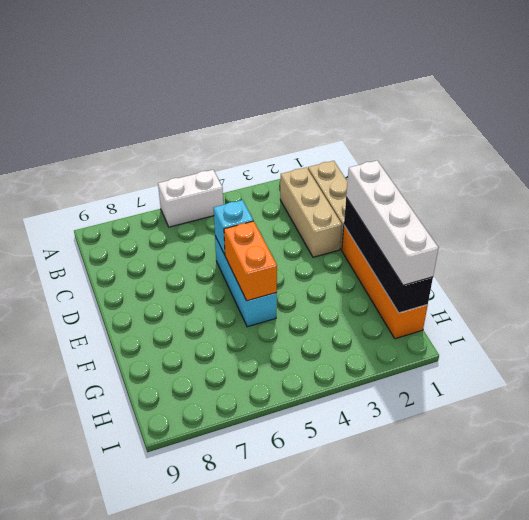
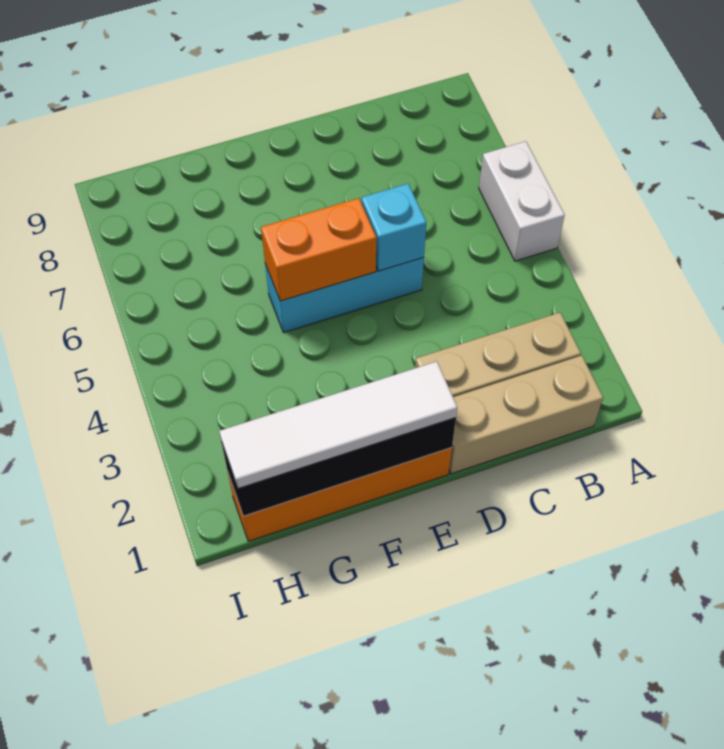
white 1x4 brick [346,161,438,285] -> white 1x4 tile [219,361,457,489]

